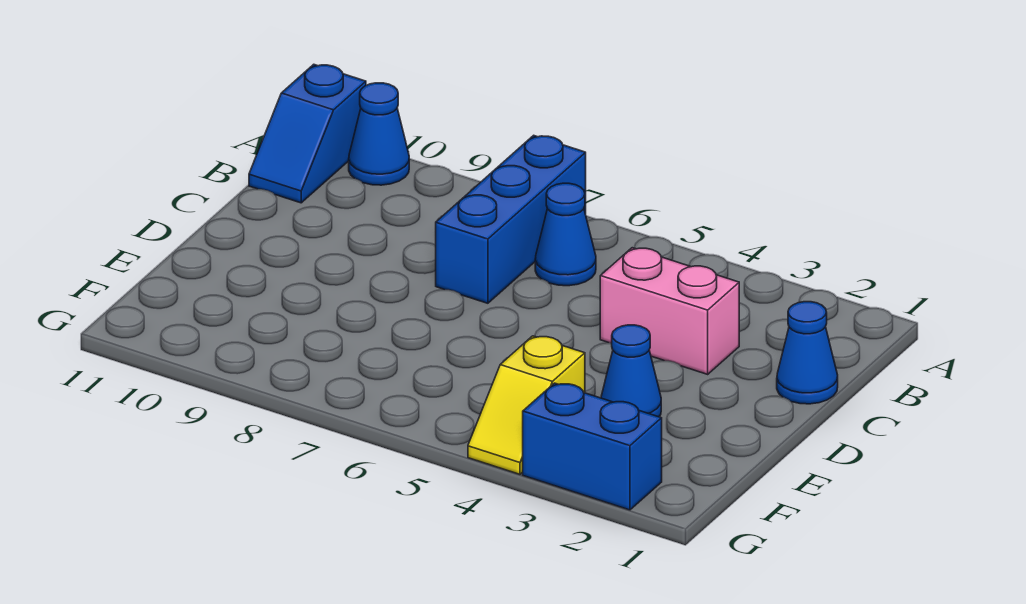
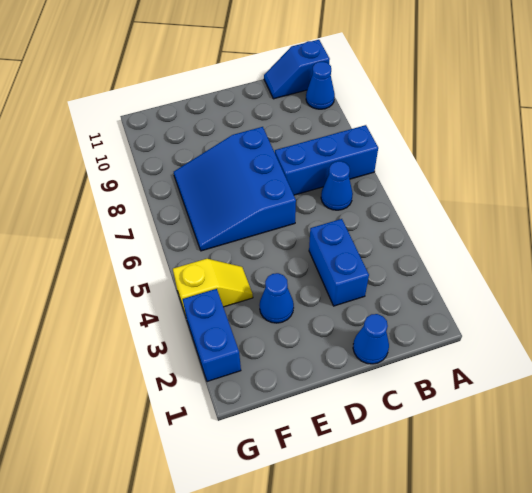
pink 1x2 brick [600,248,739,374] -> blue 1x2 brick [309,219,369,306]
none -> blue 3x3 slope [174,127,296,251]
yellow 1x2 slope [468,336,585,474] -> yellow 1x2 slope turned to [173,259,253,315]

